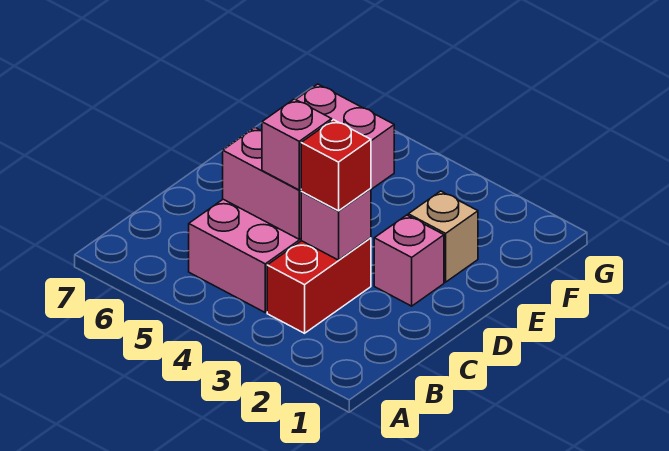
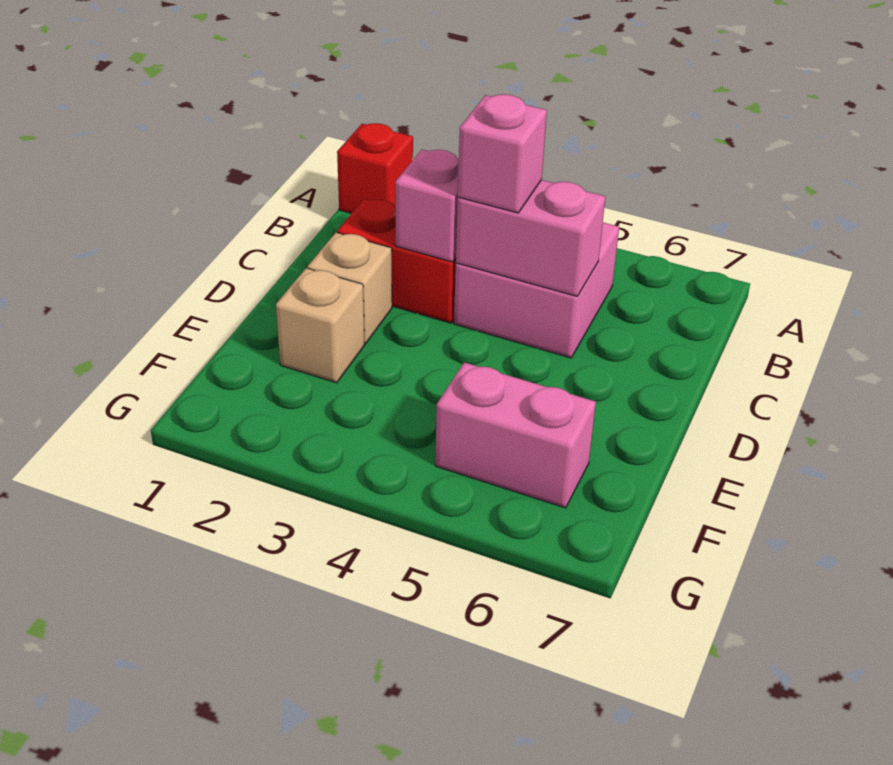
red 1x2 brick [267,238,371,333] -> red 1x2 brick turned to [337,199,456,323]
red 1x1 brick [301,120,371,211] -> red 1x1 brick moved to [337,123,413,213]
pink 1x1 brick [374,215,444,306] -> tan 1x1 brick [308,233,392,343]

